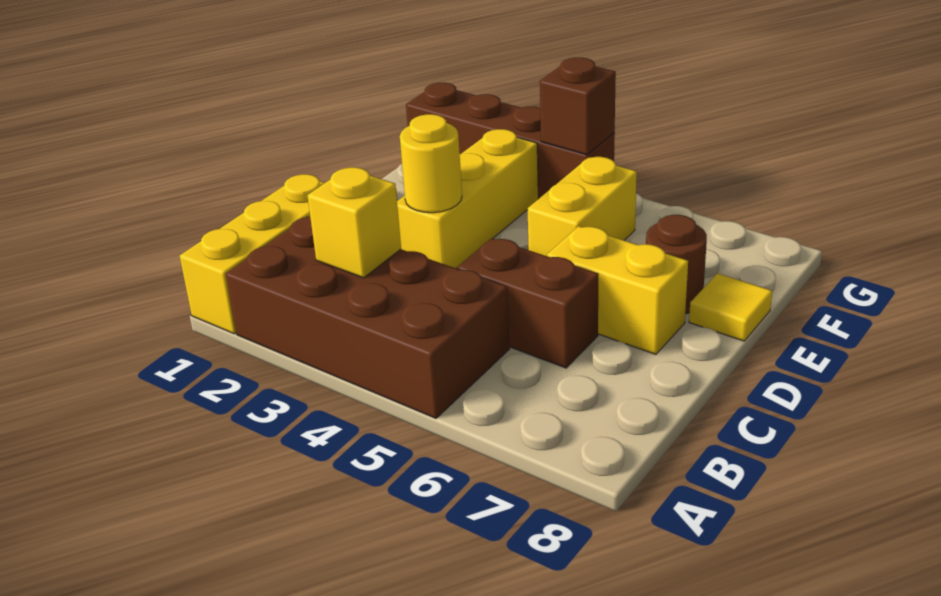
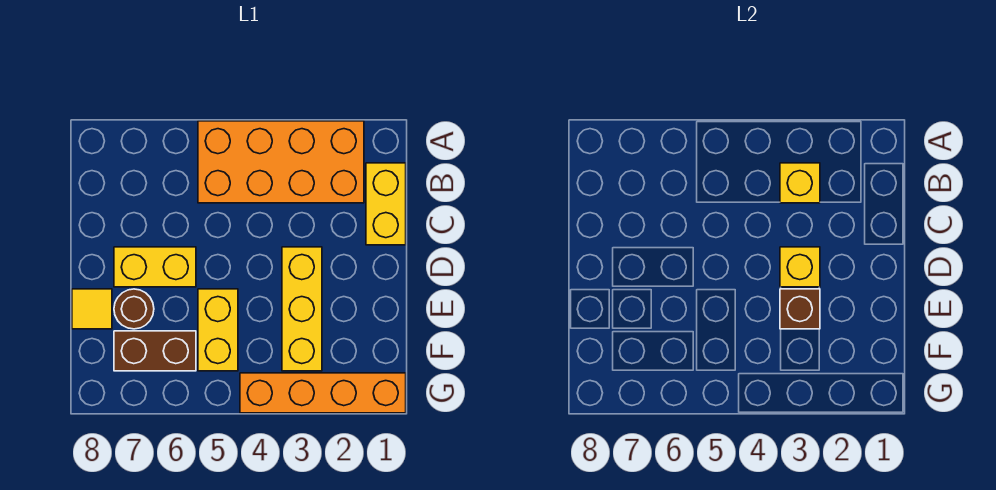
yellow 1x3 brick [180,174,324,334] -> yellow 1x2 brick [366,163,406,245]
brown 2x4 brick [226,217,510,418] -> orange 2x4 brick [198,121,364,203]
brown 1x2 brick [457,238,598,368] -> brown 1x2 brick moved to [114,331,196,371]
yellow 1x1 round brick [400,114,462,213] -> yellow 1x1 brick [780,247,820,287]
brown 1x4 brick [406,83,615,199] -> orange 1x4 brick [240,373,406,413]
brown 1x1 brick [540,58,616,155] -> brown 1x1 brick moved to [780,289,820,329]

